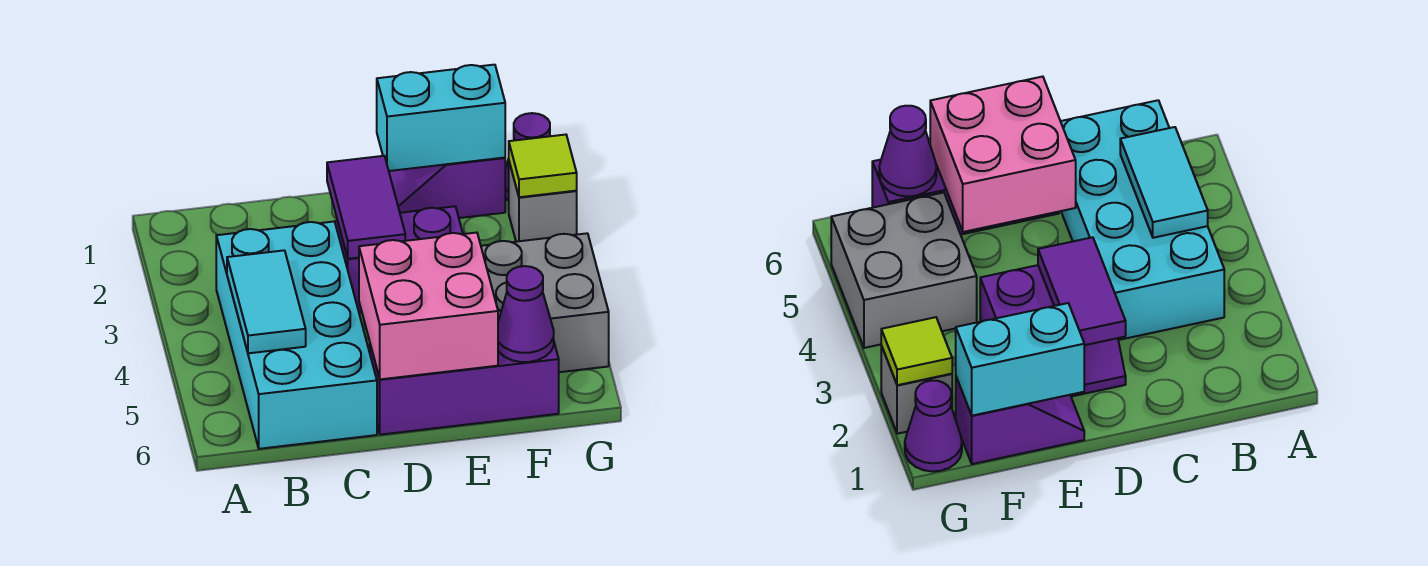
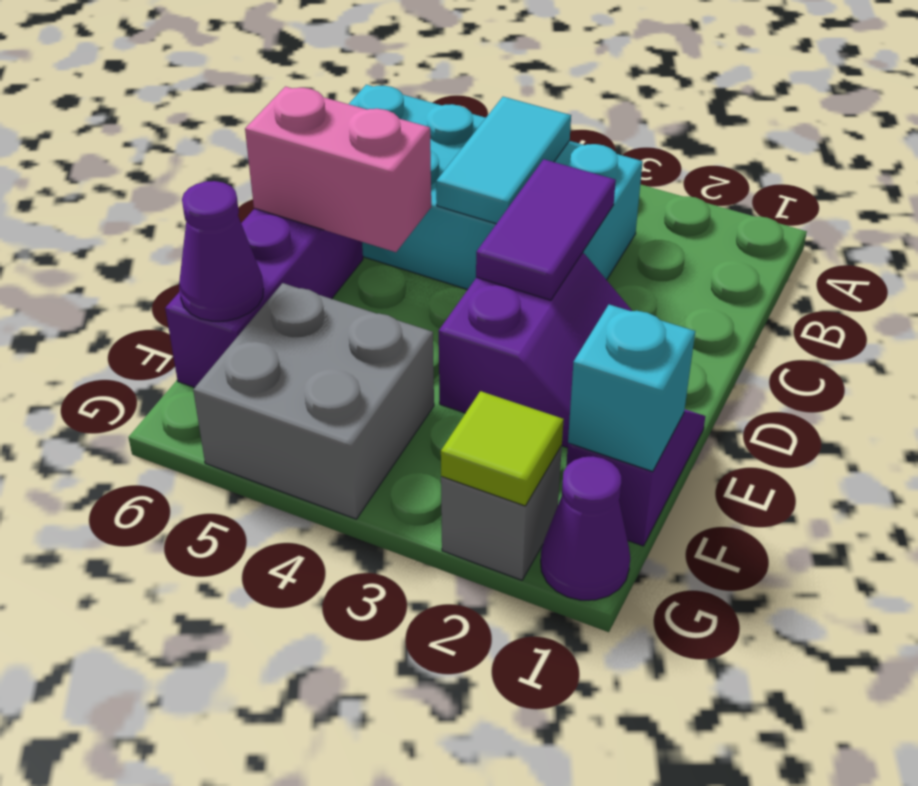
cyan 1x2 tile [227,250,306,353] -> cyan 1x2 tile turned to [436,97,571,224]
purple 1x2 tile [327,156,405,259] -> purple 1x2 tile turned to [476,159,616,300]
pink 2x2 brick [359,233,498,379] -> pink 1x2 brick [245,87,431,252]
cyan 1x2 brick [377,65,505,171] -> cyan 1x1 brick [568,305,695,472]

